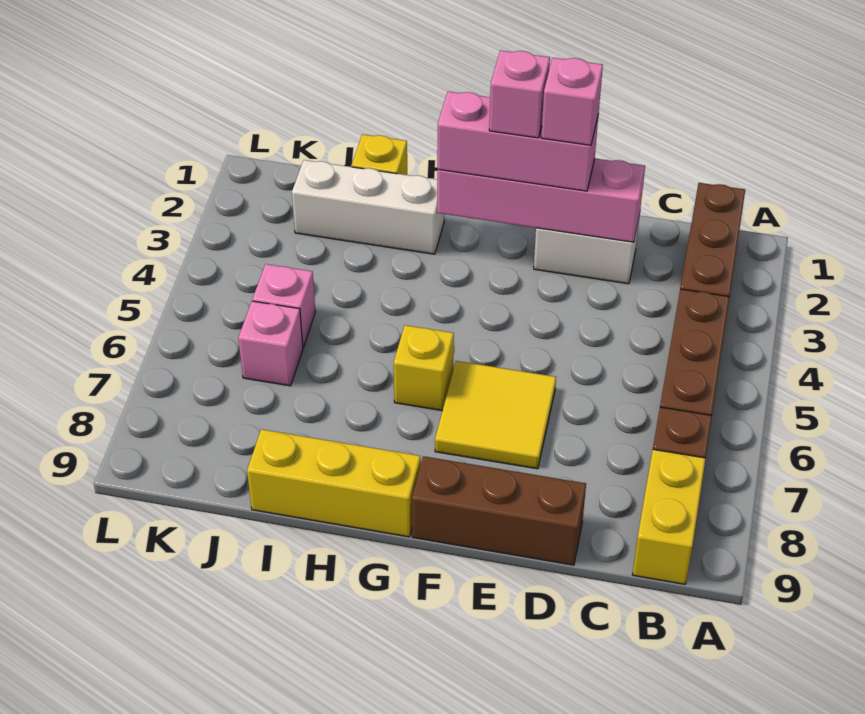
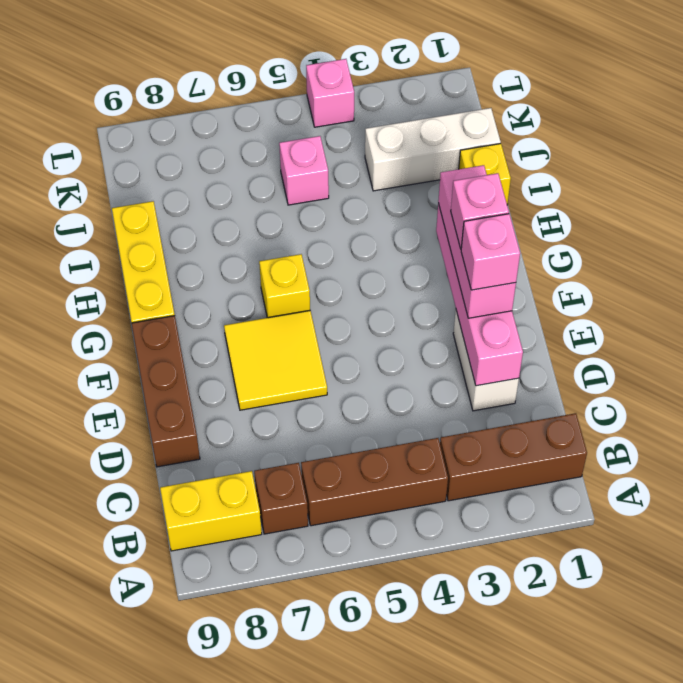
white 1x3 brick [292,160,444,254] -> white 1x3 brick turned to [365,108,501,191]
pink 1x1 brick [238,301,303,386] -> pink 1x1 brick moved to [306,59,354,127]

